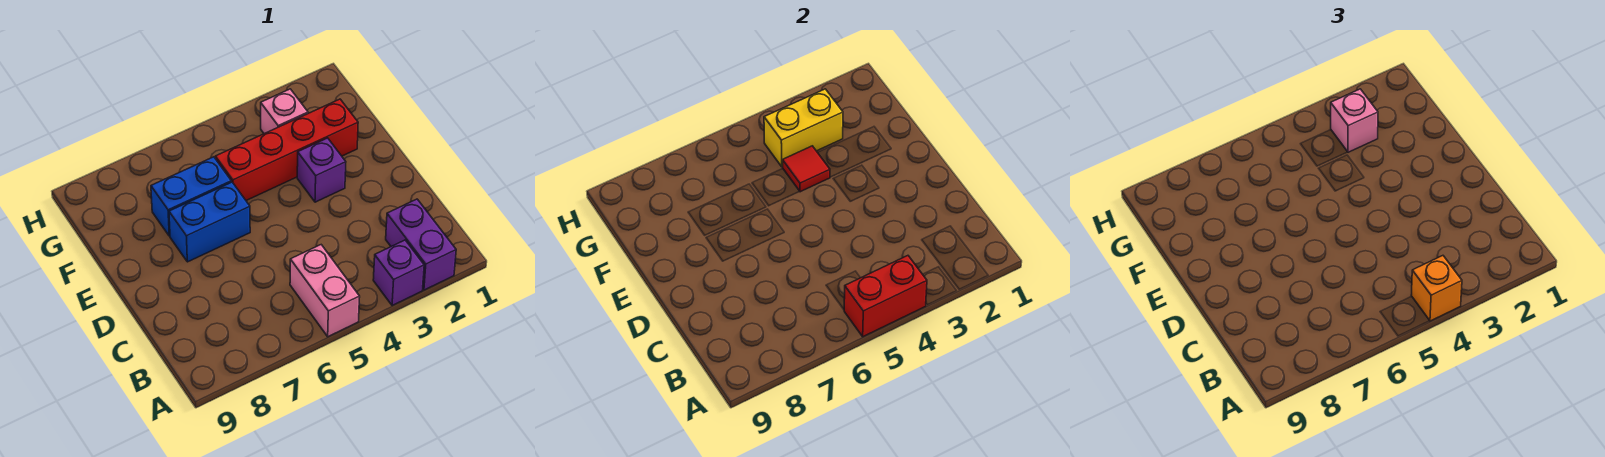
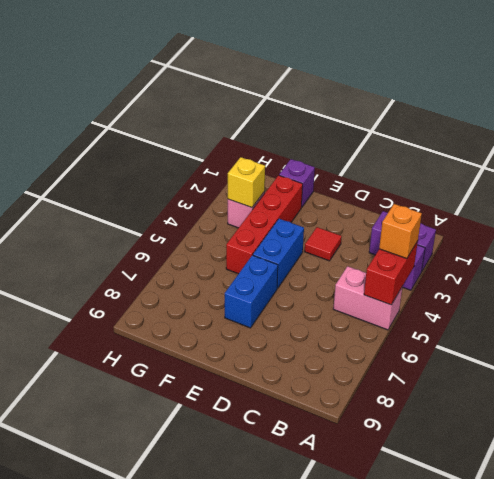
purple 1x1 brick [297,138,346,202] -> purple 1x1 brick moved to [279,159,315,207]
red 1x1 tile [783,146,830,192] -> red 1x1 tile moved to [305,227,342,261]
blue 1x2 brick [151,157,231,236] -> blue 1x2 brick moved to [253,219,304,288]
yellow 1x2 brick [764,89,843,167] -> yellow 1x1 brick [228,157,265,208]
pink 1x1 brick [1331,89,1378,152] -> none

